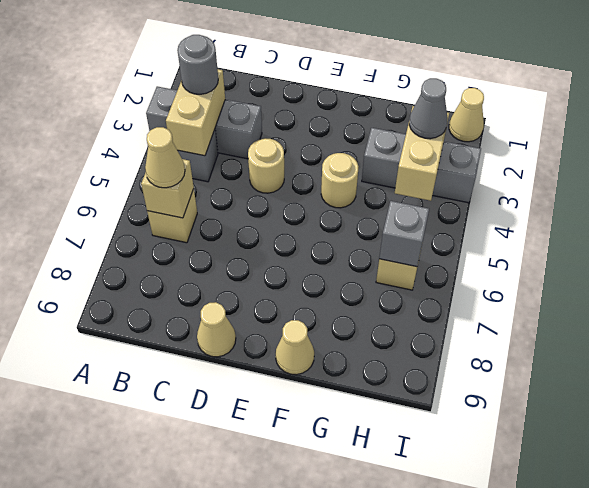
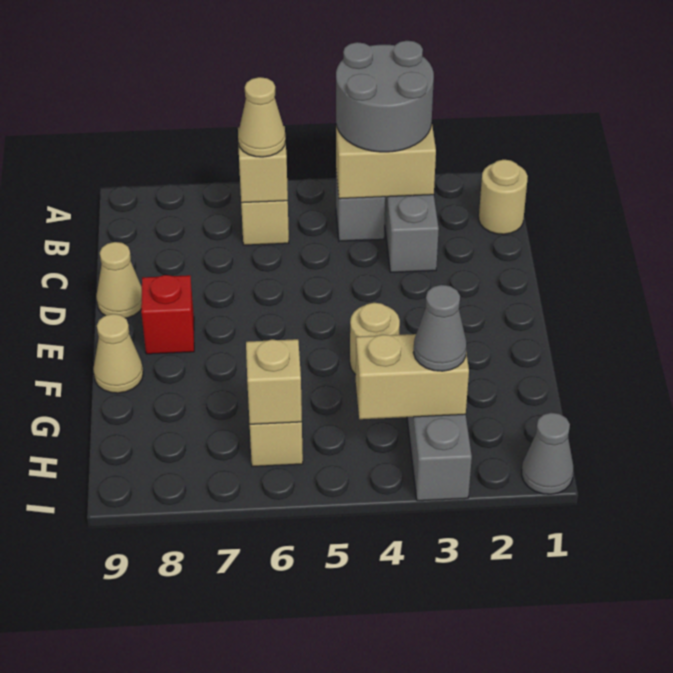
grey 1x1 round brick [177,35,218,94] -> grey 2x2 round brick [336,41,434,152]
tan 1x1 round brick [248,138,284,193] -> tan 1x1 round brick moved to [479,160,528,234]
none -> red 1x1 brick [141,275,194,354]
grey 1x1 brick [379,201,429,267] -> tan 1x1 brick [246,339,302,424]
tan 1x1 cone [449,88,484,142] -> grey 1x1 cone [522,413,573,494]

